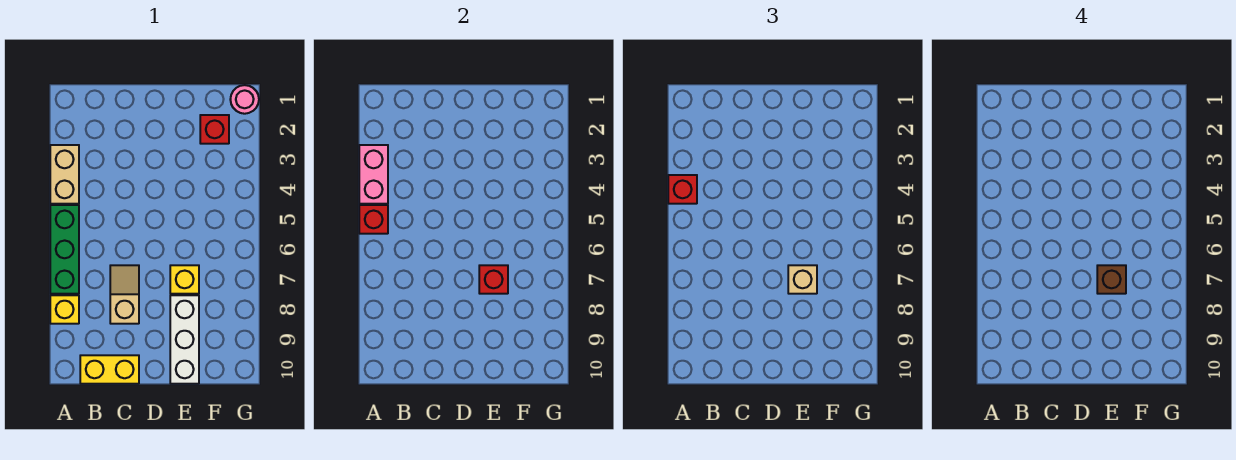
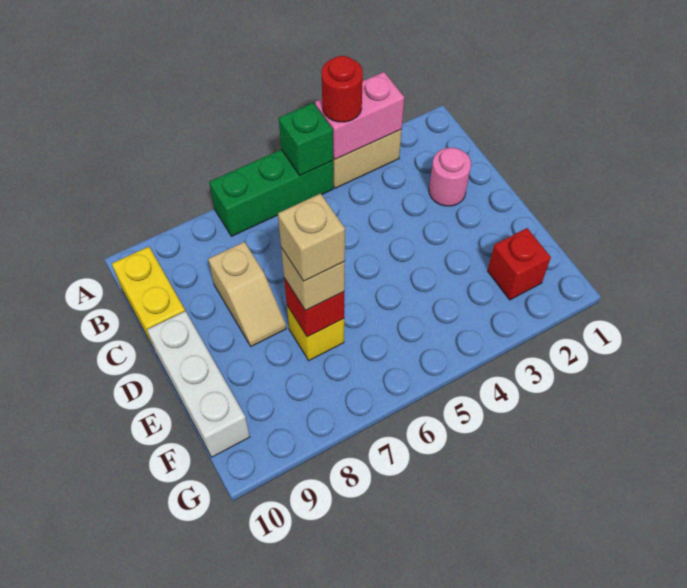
red 1x1 brick [668,175,697,204] -> red 1x1 round brick [322,56,363,122]
red 1x1 brick [359,205,388,234] -> green 1x1 brick [279,103,333,175]
yellow 1x1 brick [50,295,79,324] -> none
tan 1x2 slope [110,265,139,324] -> tan 1x2 slope turned to [208,242,286,346]
brown 1x1 brick [1097,265,1126,294] -> tan 1x1 brick [278,194,345,281]
white 1x3 brick [170,295,199,384] -> white 1x3 brick turned to [147,311,250,457]
pink 1x1 round brick [230,85,259,114] -> pink 1x1 round brick moved to [429,148,471,206]

